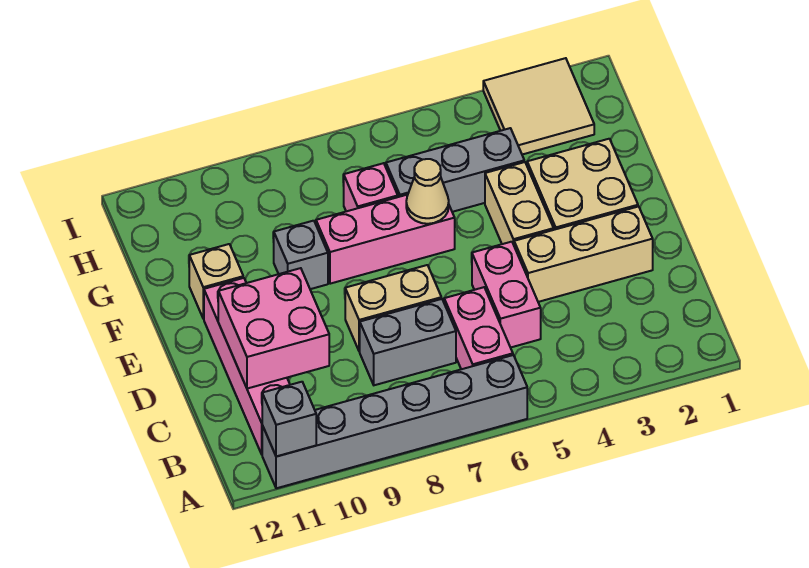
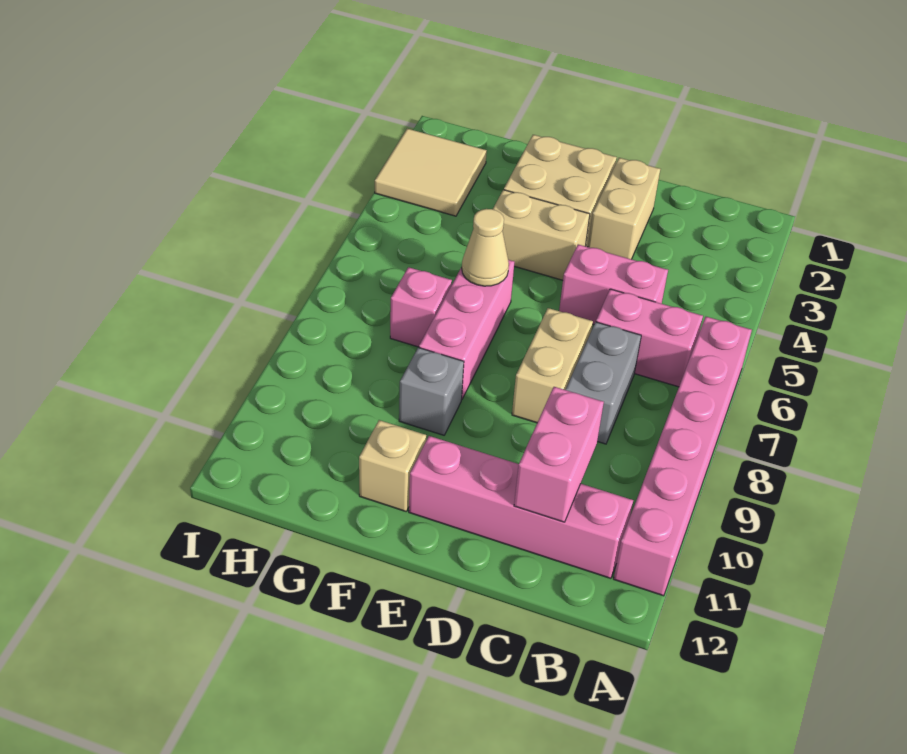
grey 1x6 brick [262,355,527,488] -> pink 1x6 brick [614,317,752,596]
grey 1x1 brick [262,382,316,457] -> none
pink 2x2 brick [218,268,329,389] -> pink 1x2 brick [514,387,604,522]
tan 1x3 brick [514,207,653,302] -> tan 1x2 brick [588,158,660,259]
grey 1x3 brick [386,128,524,212] -> none

